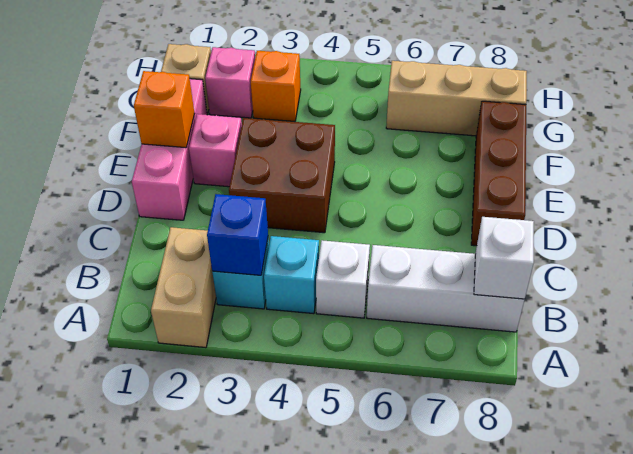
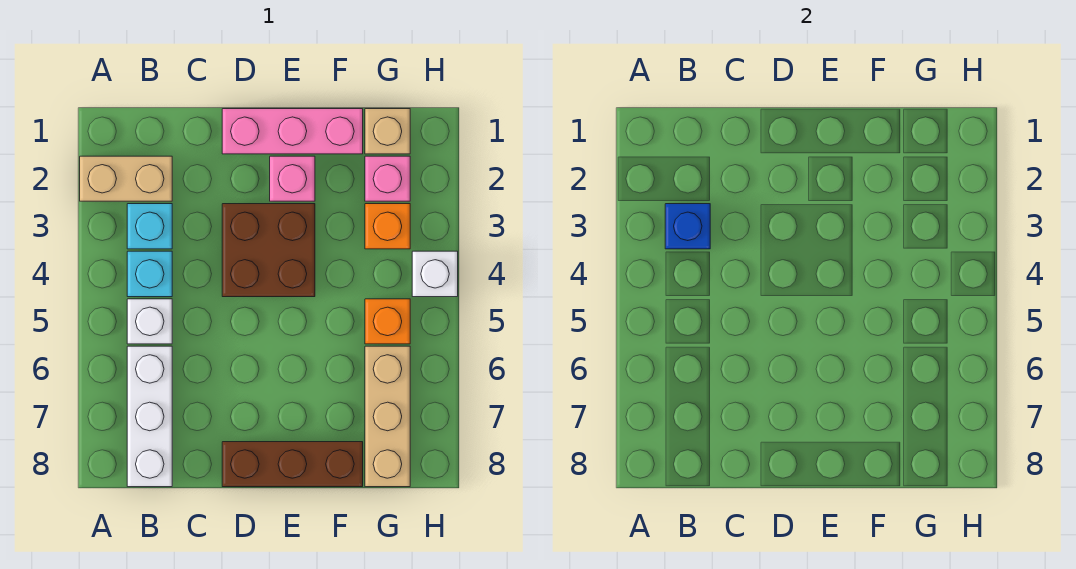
white 1x1 brick [474,217,534,299] -> white 1x1 brick moved to [412,251,458,297]
orange 1x1 brick [134,71,195,148] -> orange 1x1 brick moved to [365,299,410,344]

